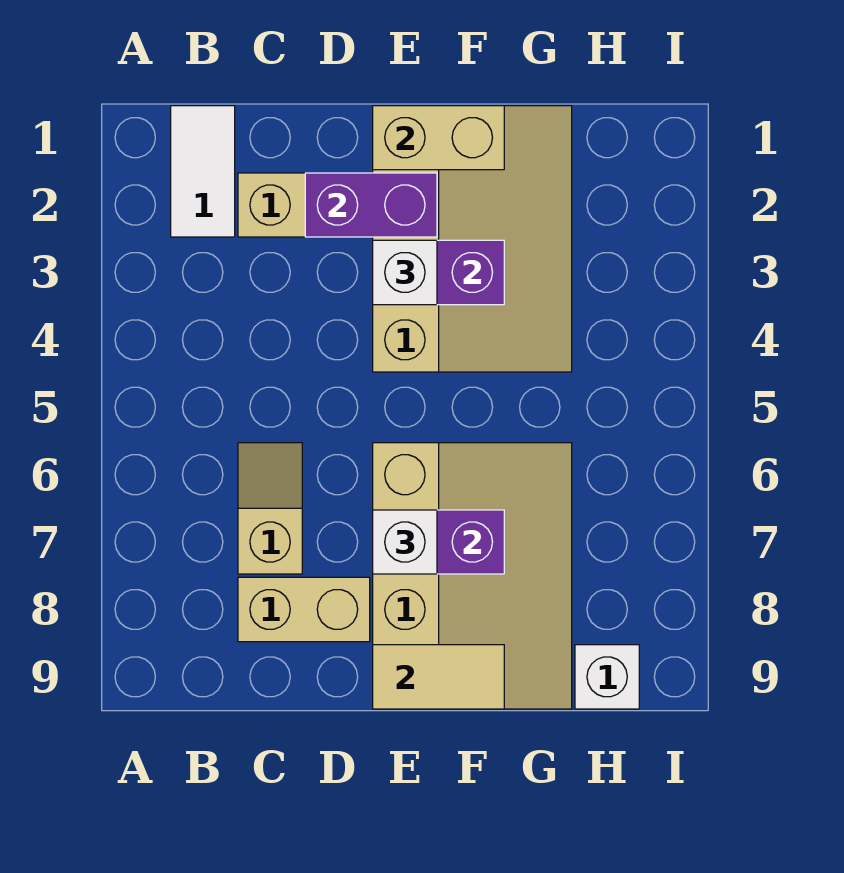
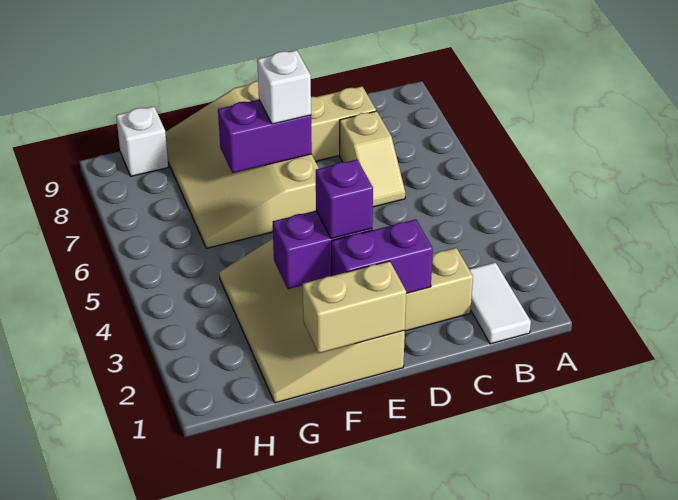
white 1x1 brick [373,240,437,305] -> purple 1x1 brick [316,160,373,239]
tan 1x2 tile [373,645,504,709] -> none

